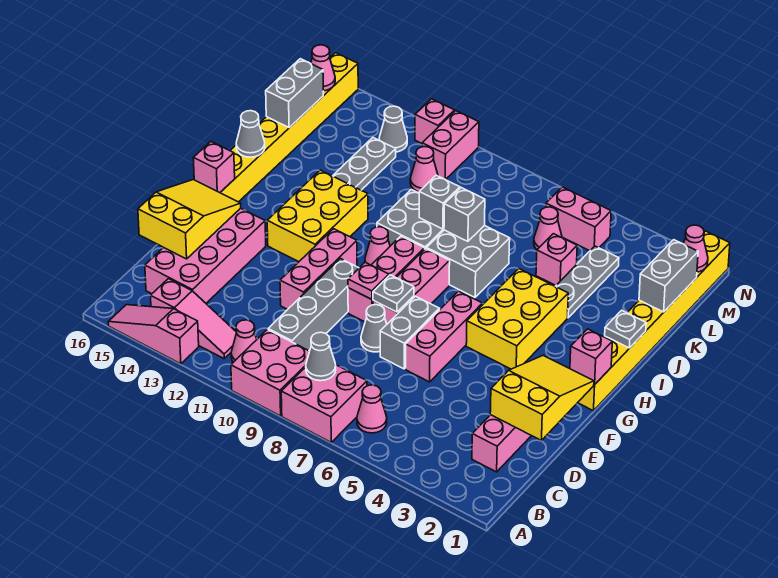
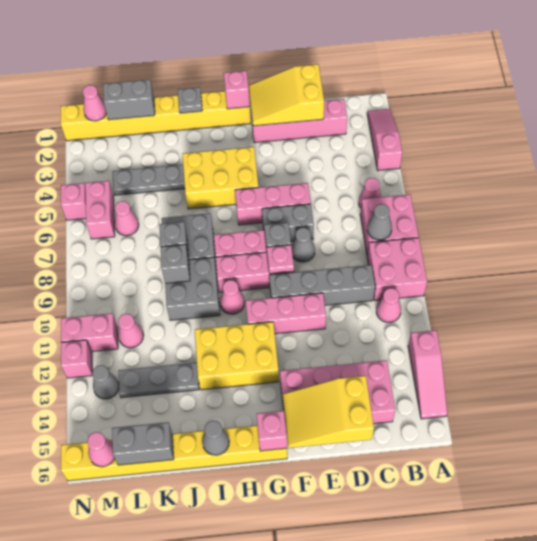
pink 1x3 slope [151,279,236,358] -> pink 1x3 slope moved to [367,109,402,171]
pink 1x1 brick [536,234,577,285] -> pink 1x1 brick moved to [61,183,86,220]

